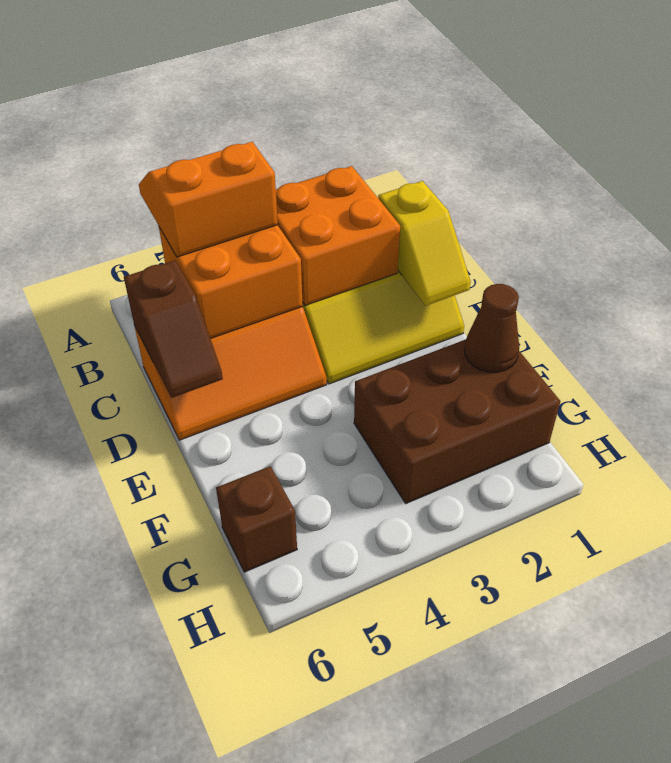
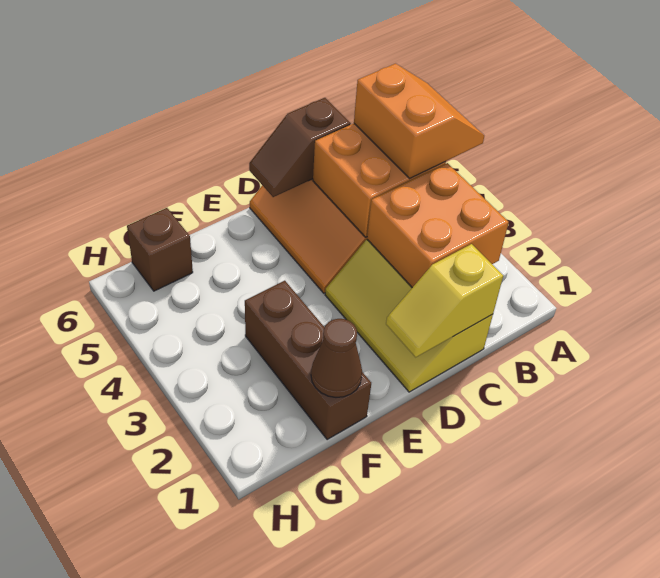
brown 2x3 brick [354,340,560,503] -> brown 1x3 brick [245,281,371,440]

